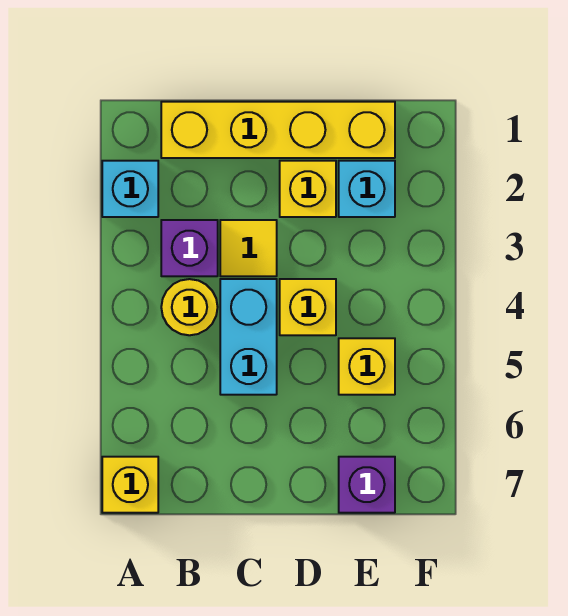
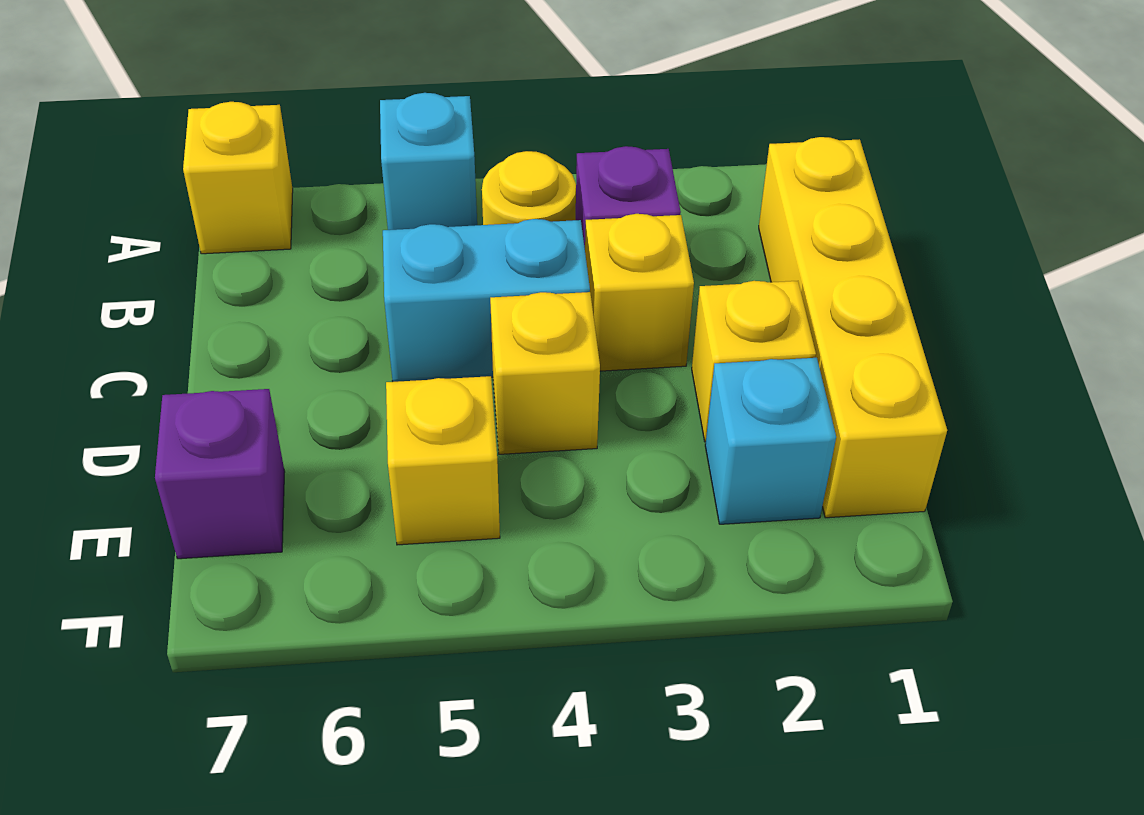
cyan 1x1 brick [102,161,158,217] -> cyan 1x1 brick moved to [380,93,477,230]
yellow 1x1 tile [220,220,277,276] -> yellow 1x1 brick [585,214,694,371]

